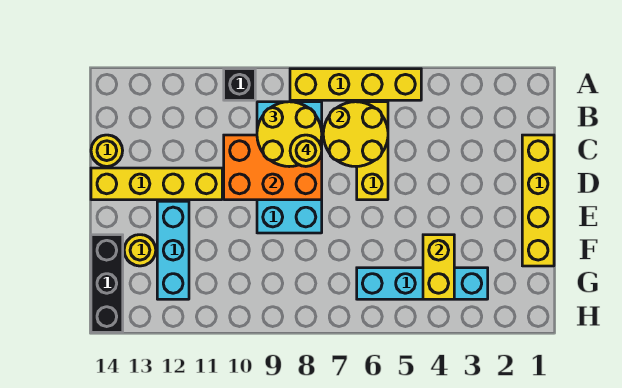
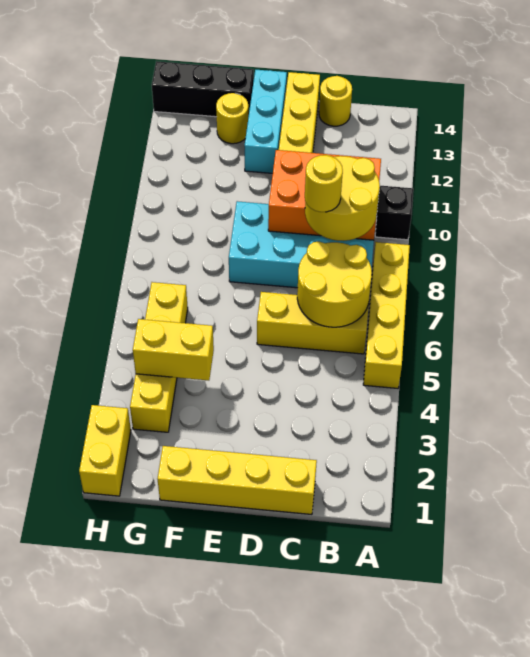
orange 2x3 brick [224,135,322,200] -> orange 2x3 brick turned to [268,150,381,240]
cyan 1x3 brick [157,201,189,299] -> cyan 1x3 brick turned to [244,70,287,173]
cyan 1x4 brick [357,268,488,299] -> yellow 1x4 brick [130,282,188,432]
none -> yellow 1x2 brick [79,405,131,496]

